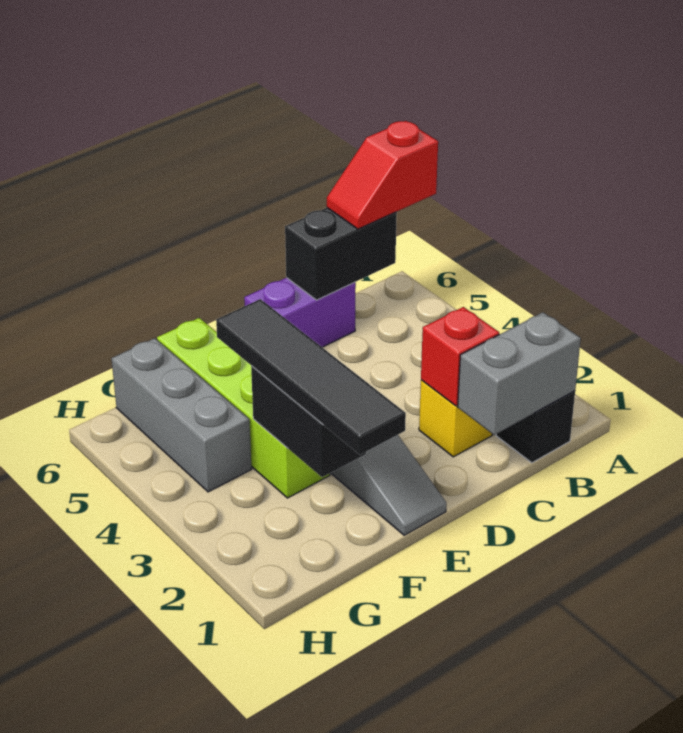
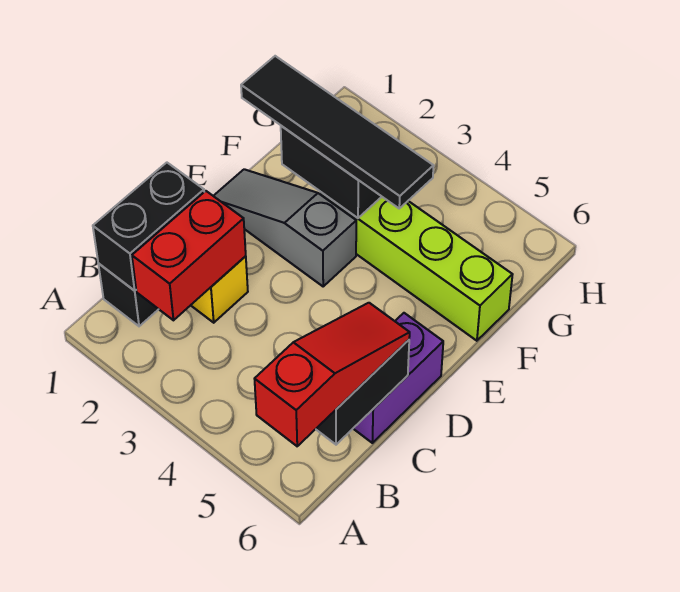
red 1x2 slope [327,121,438,229] -> red 1x3 slope [255,303,410,446]
grey 1x2 brick [458,312,581,435] -> black 1x2 brick [93,163,204,291]
red 1x1 brick [421,307,499,406] -> red 1x2 brick [132,191,246,320]
grey 1x3 brick [111,338,251,492] -> none

